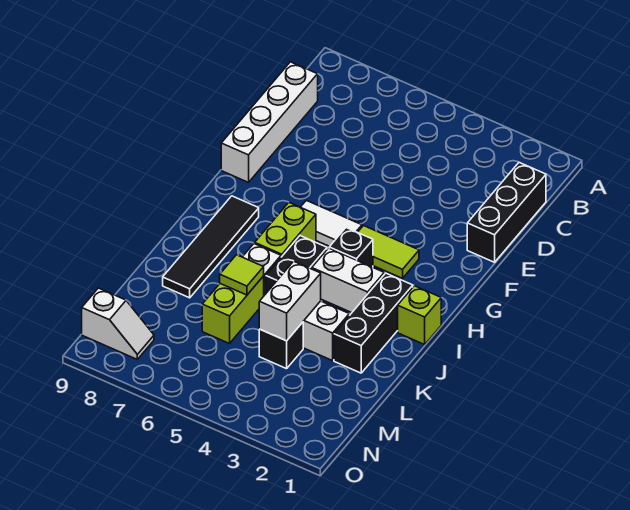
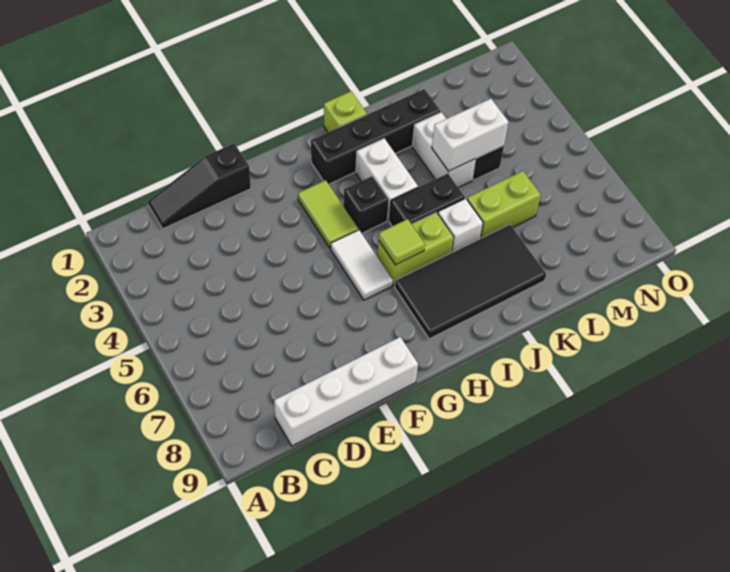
black 1x3 brick [467,163,546,262] -> black 1x3 slope [148,144,251,229]
black 1x4 tile [163,196,259,298] -> black 2x4 tile [395,224,546,339]
black 1x3 brick [334,273,413,373] -> black 1x4 brick [311,89,441,184]
lime 1x1 tile [220,255,264,295] -> lime 1x1 tile moved to [379,219,425,265]
white 1x2 slope [82,288,154,359] -> none

